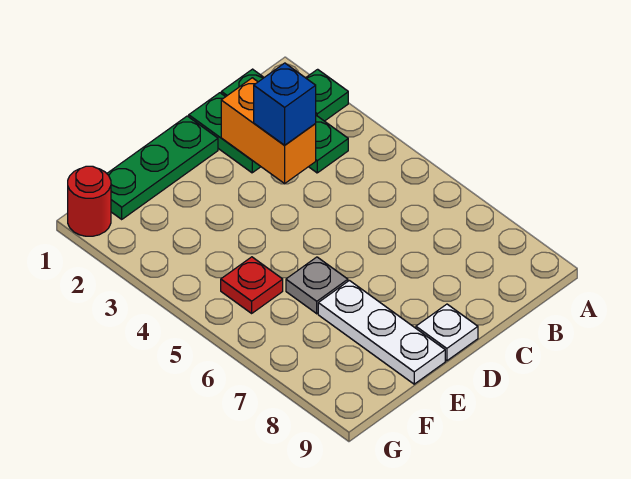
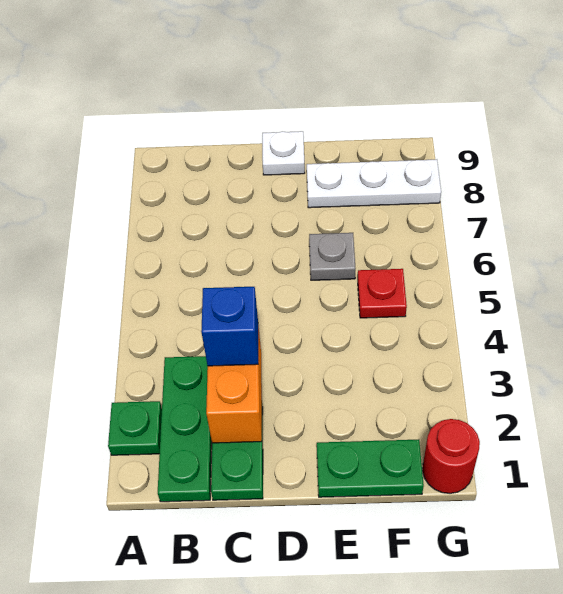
green 1x3 plate [107,116,218,219] -> green 1x2 plate [317,440,424,497]
white 1x3 plate [318,281,445,384] -> white 1x3 plate turned to [307,159,441,208]

